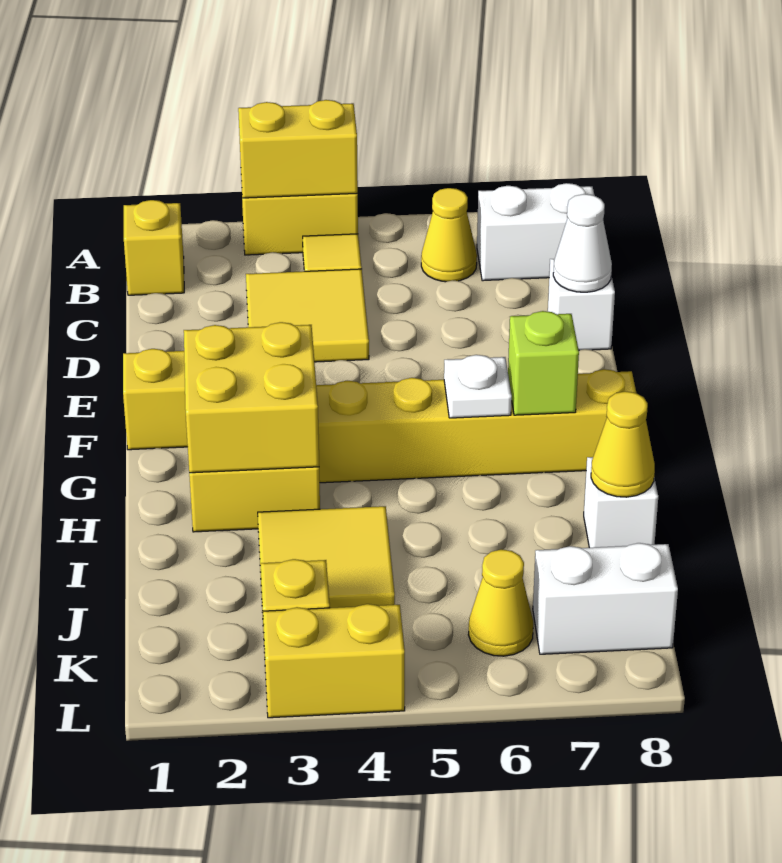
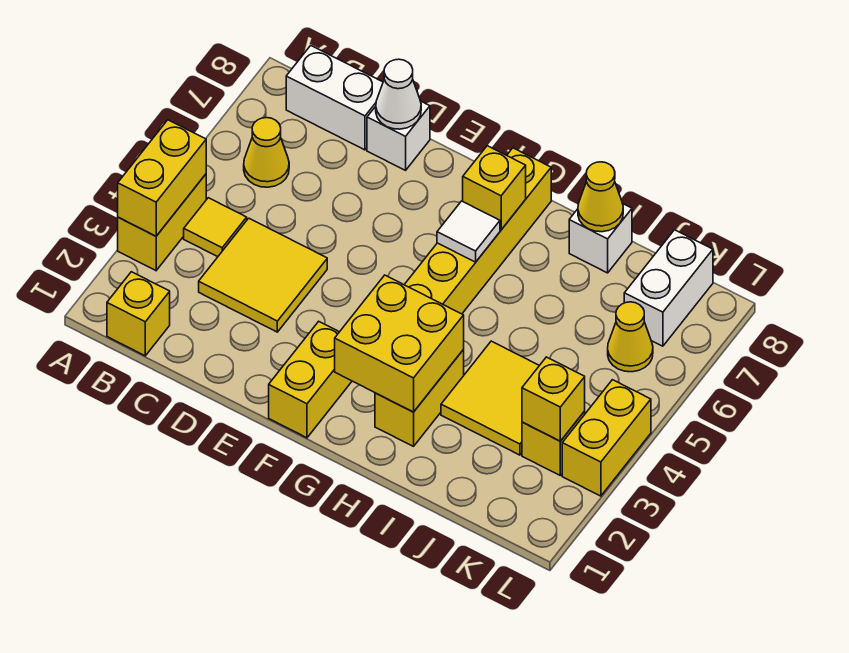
white 1x2 brick [477,183,594,281] -> white 1x2 brick turned to [286,46,383,150]
white 1x1 plate [444,355,512,418] -> white 1x1 tile [437,201,500,262]
lime 1x1 brick [508,311,579,415] -> yellow 1x1 brick [463,146,526,230]
none -> yellow 1x1 brick [522,357,585,441]

